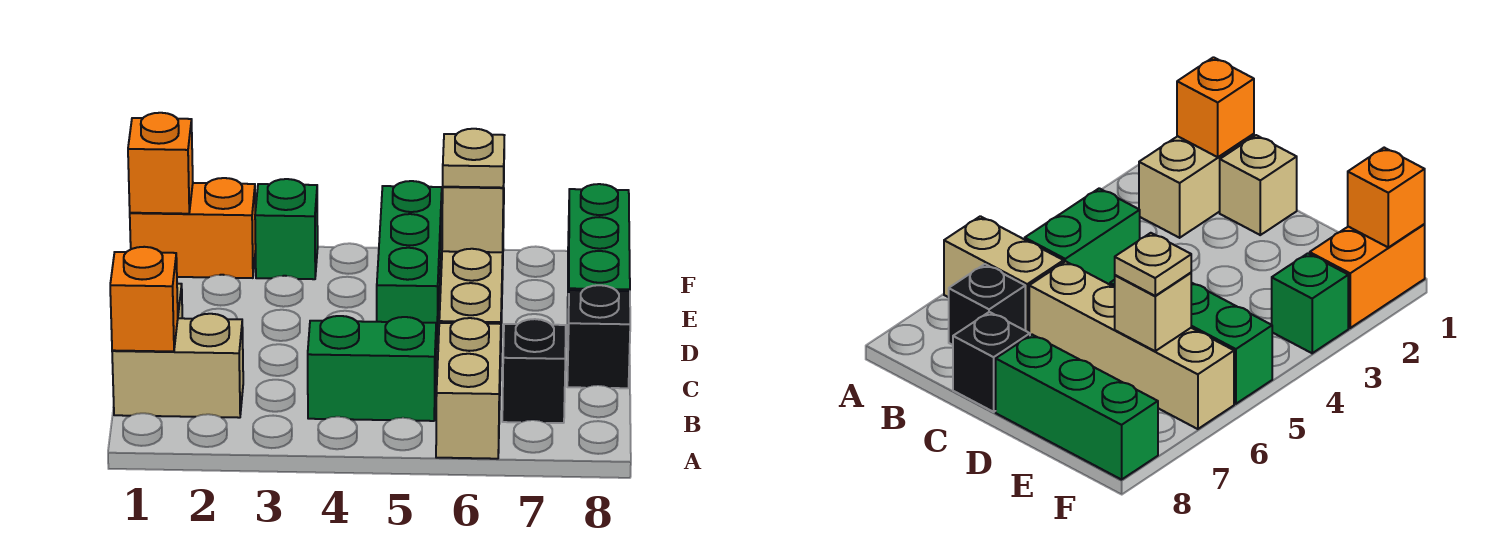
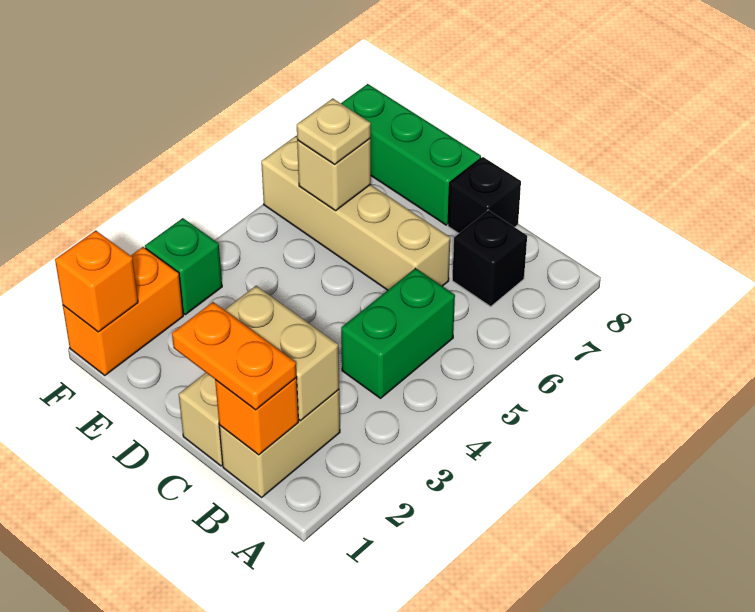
tan 1x2 brick [436,318,501,459] -> tan 1x2 brick moved to [225,286,339,421]
none -> orange 1x2 plate [172,302,296,410]
green 1x3 brick [377,181,442,350] -> none

